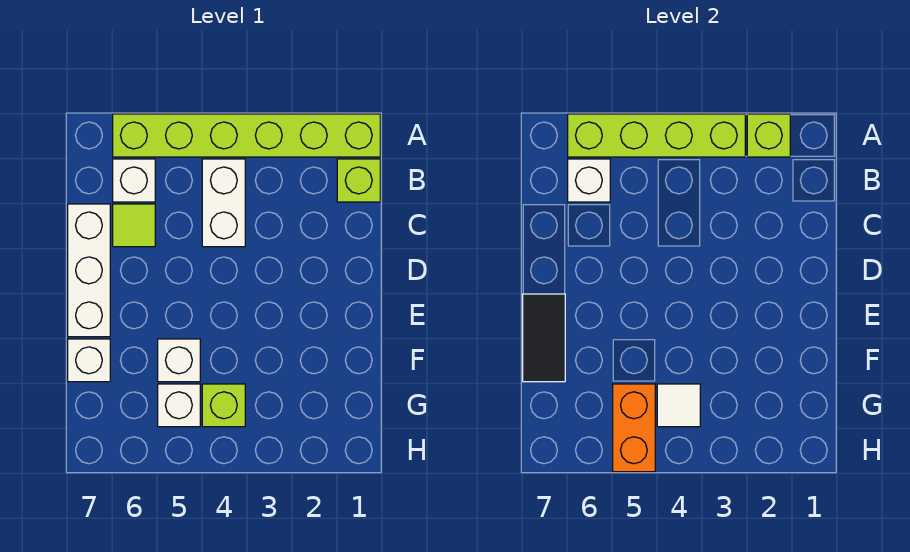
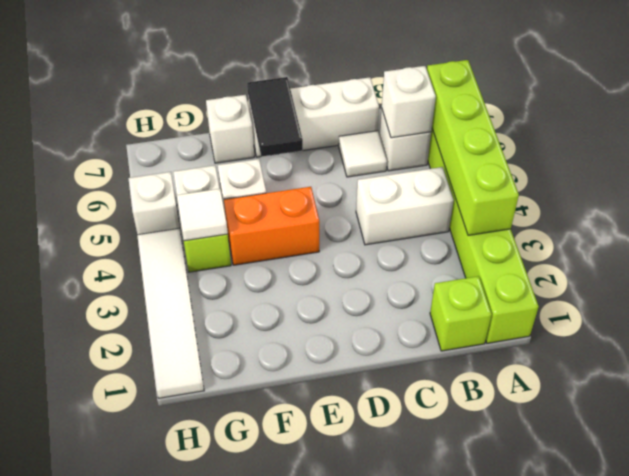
lime 1x1 brick [747,114,790,157] -> none
lime 1x1 tile [113,204,155,247] -> white 1x1 tile [339,131,387,177]
black 1x2 tile [523,294,565,382] -> black 1x2 tile turned to [247,77,303,157]
orange 1x2 brick [613,384,655,472] -> orange 1x2 brick moved to [224,187,319,265]
none -> white 1x4 tile [137,228,204,398]
none -> white 1x1 brick [128,172,180,235]

